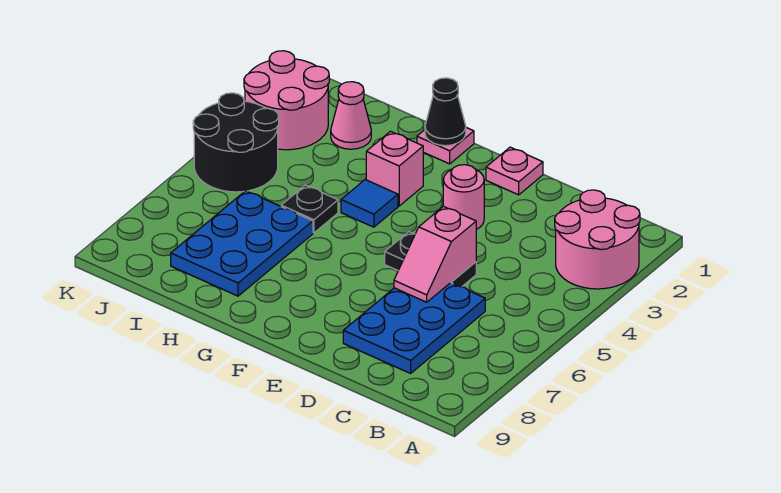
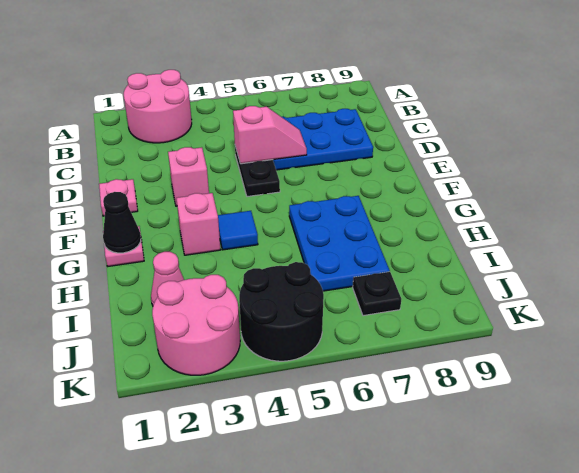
pink 1x1 round brick [443,165,484,229] -> pink 1x1 brick [168,147,209,206]
black 1x1 plate [281,185,338,233] -> black 1x1 plate moved to [353,272,401,316]
blue 2x3 plate [171,191,313,296] -> blue 2x3 plate turned to [289,196,390,291]

